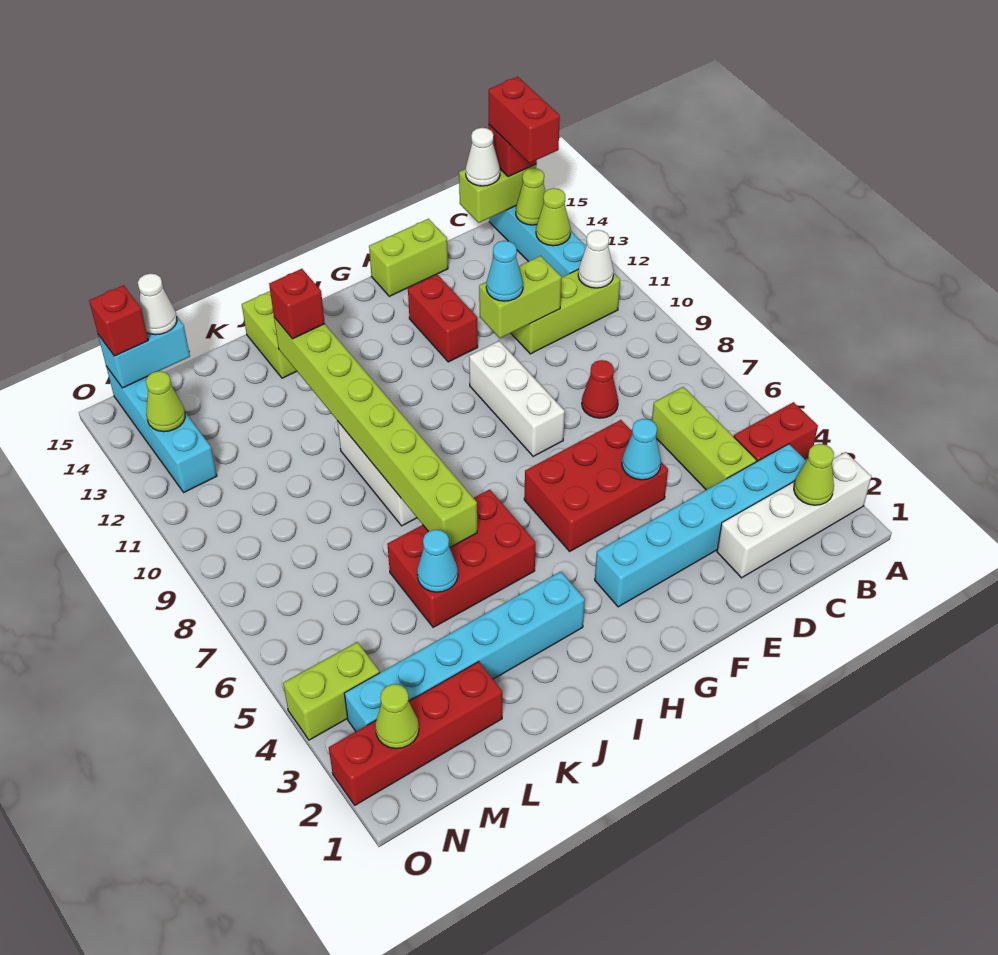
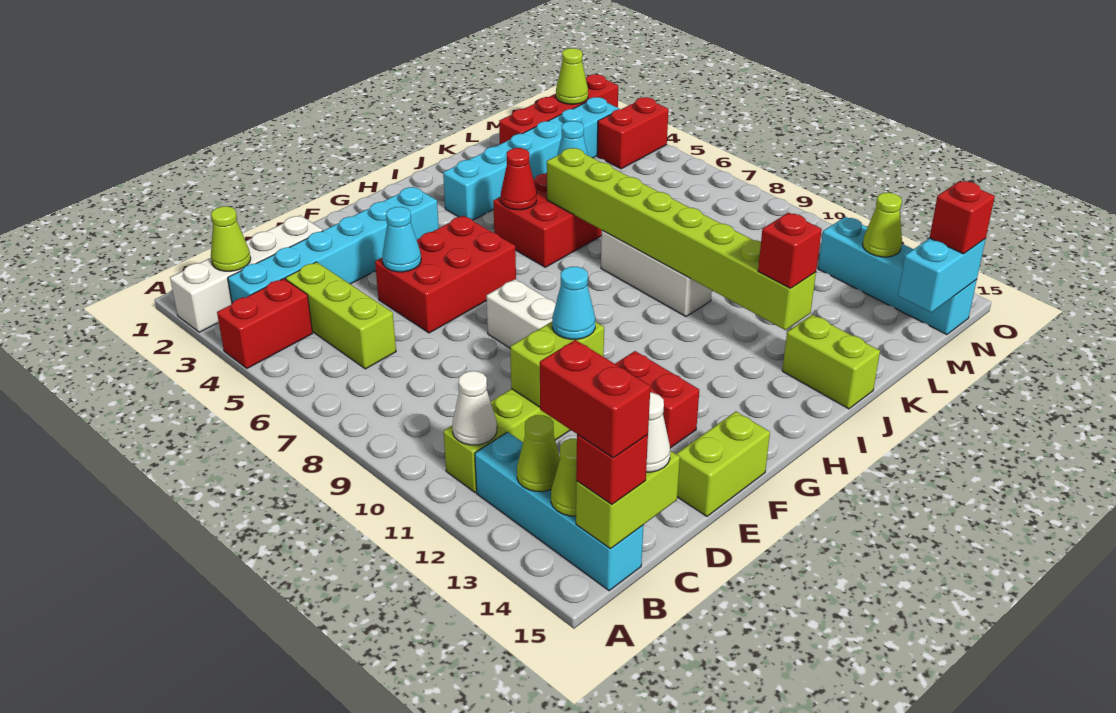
red 1x1 cone [582,360,618,418] -> red 1x1 cone moved to [501,148,537,210]
white 1x1 cone [138,274,177,335] -> none
lime 1x2 brick [283,642,380,740] -> red 1x2 brick [597,97,669,169]

